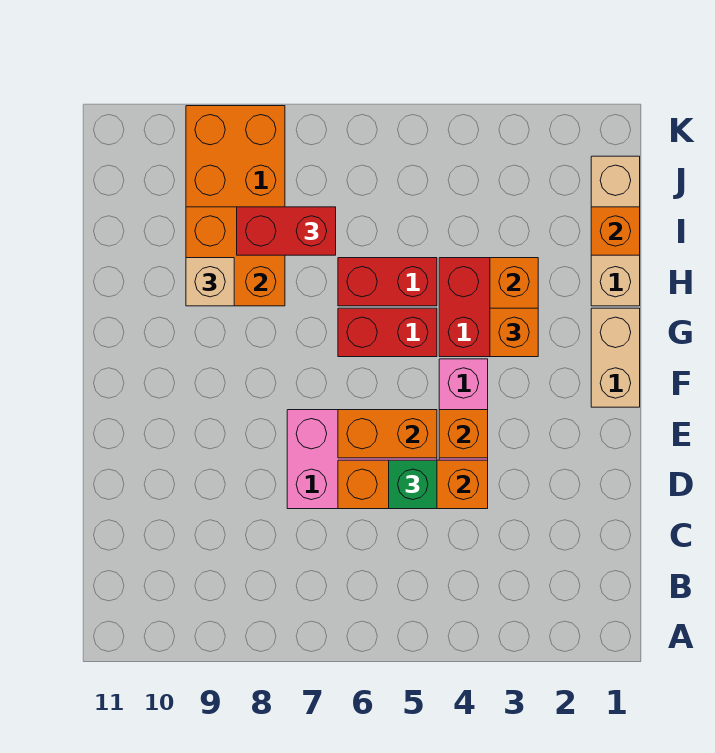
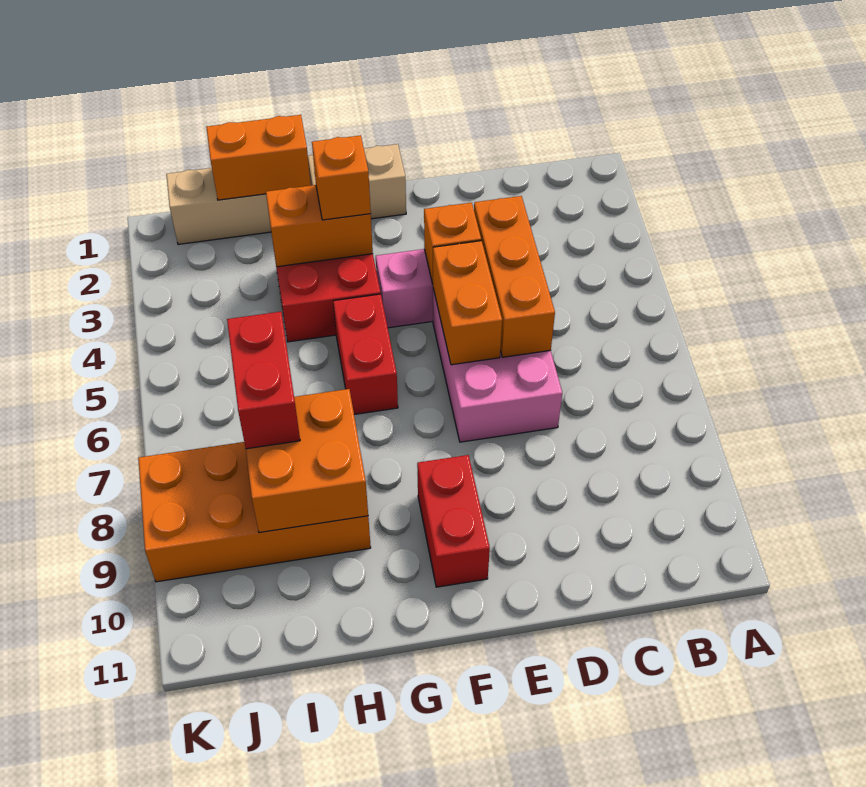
green 1x1 brick [389,460,437,509] -> none
red 1x2 brick [338,258,437,306] -> red 1x2 brick moved to [417,455,490,587]
tan 1x1 brick [186,258,234,306] -> none
orange 1x1 brick [591,207,640,255] -> orange 1x2 brick [206,115,311,200]

